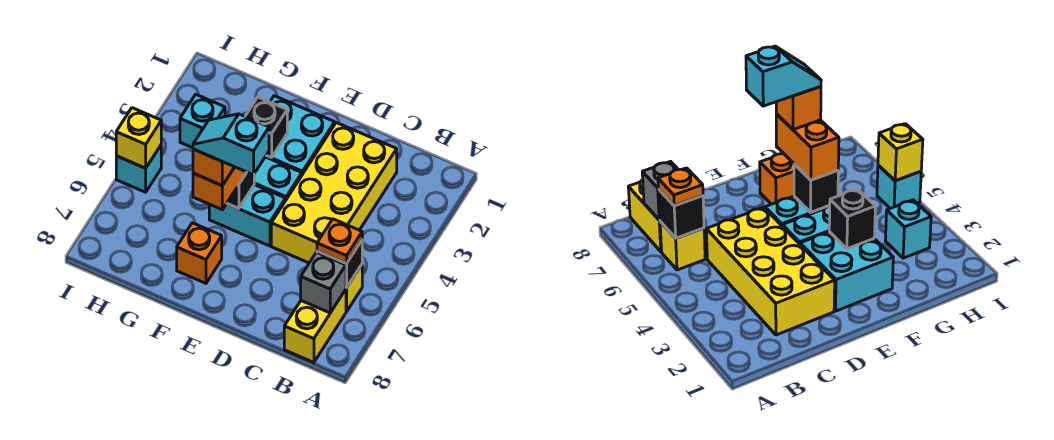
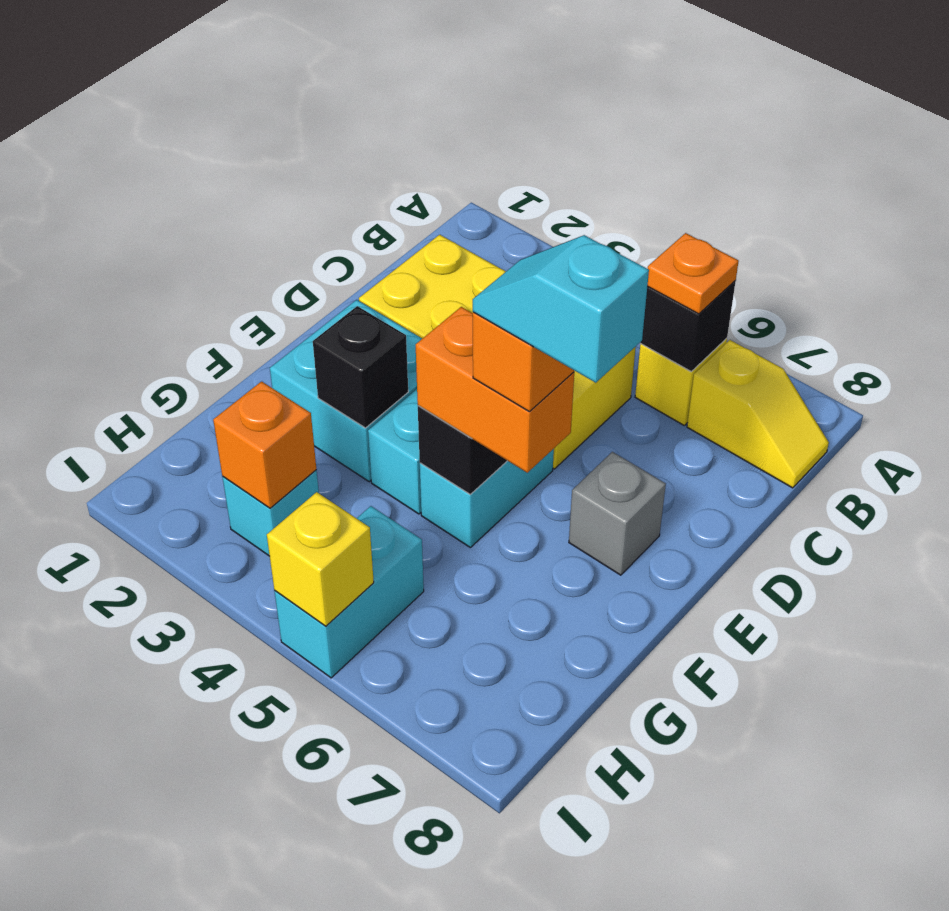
yellow 1x2 brick [284,289,346,362] -> yellow 1x2 slope [687,340,829,488]
grey 1x1 brick [301,252,346,313] -> grey 1x1 brick moved to [569,452,666,575]
cyan 1x2 slope [193,114,269,175] -> cyan 1x2 slope turned to [473,235,649,383]
orange 1x1 brick [177,223,222,283] -> orange 1x1 brick moved to [213,382,316,508]
cyan 1x1 brick [116,146,161,192] -> cyan 1x2 brick [274,506,424,678]

